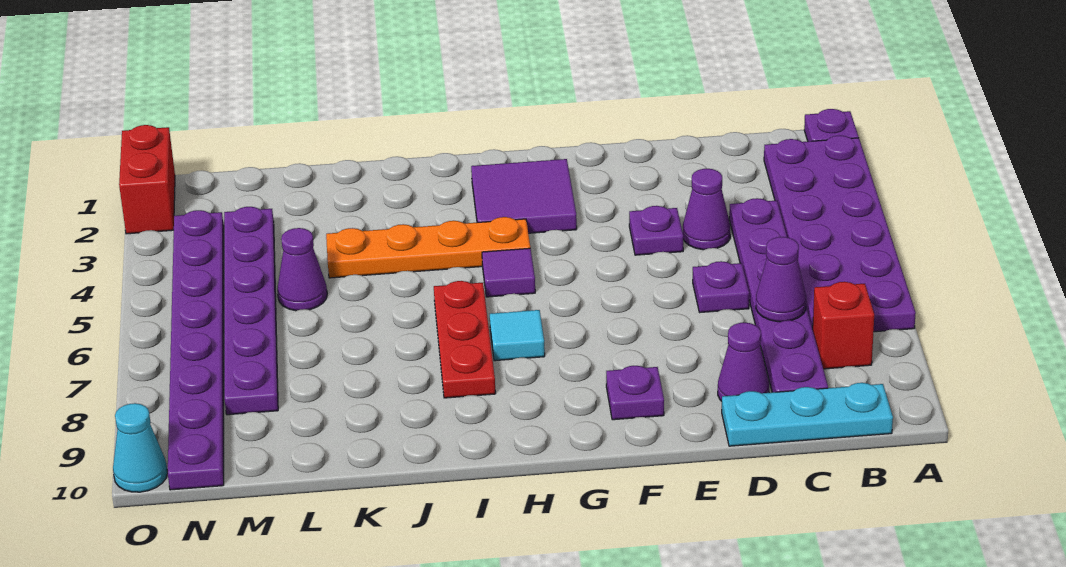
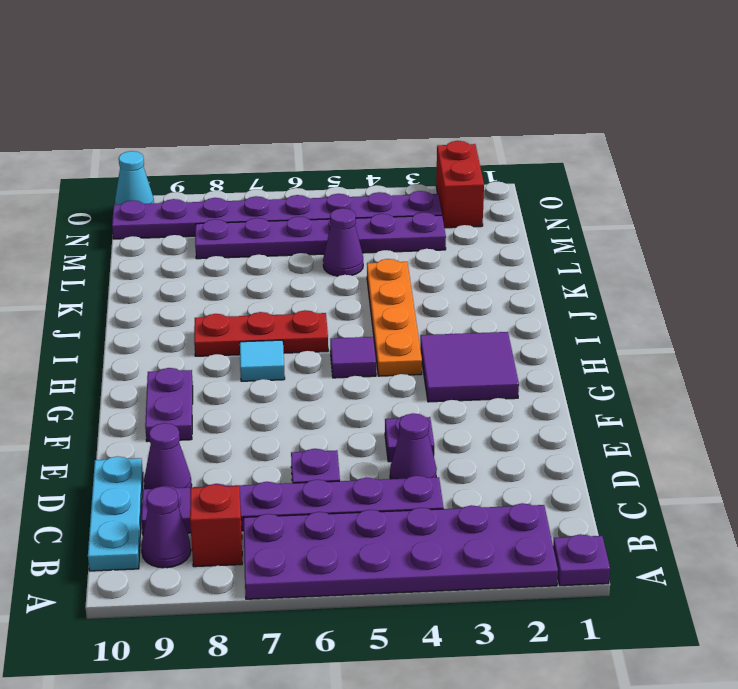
purple 1x1 cone [756,237,806,322] -> purple 1x1 cone moved to [141,486,191,568]
purple 1x1 plate [606,366,664,420] -> purple 1x2 plate [145,368,193,442]
red 1x2 brick [119,125,175,234] -> red 1x2 brick turned to [436,141,484,228]

